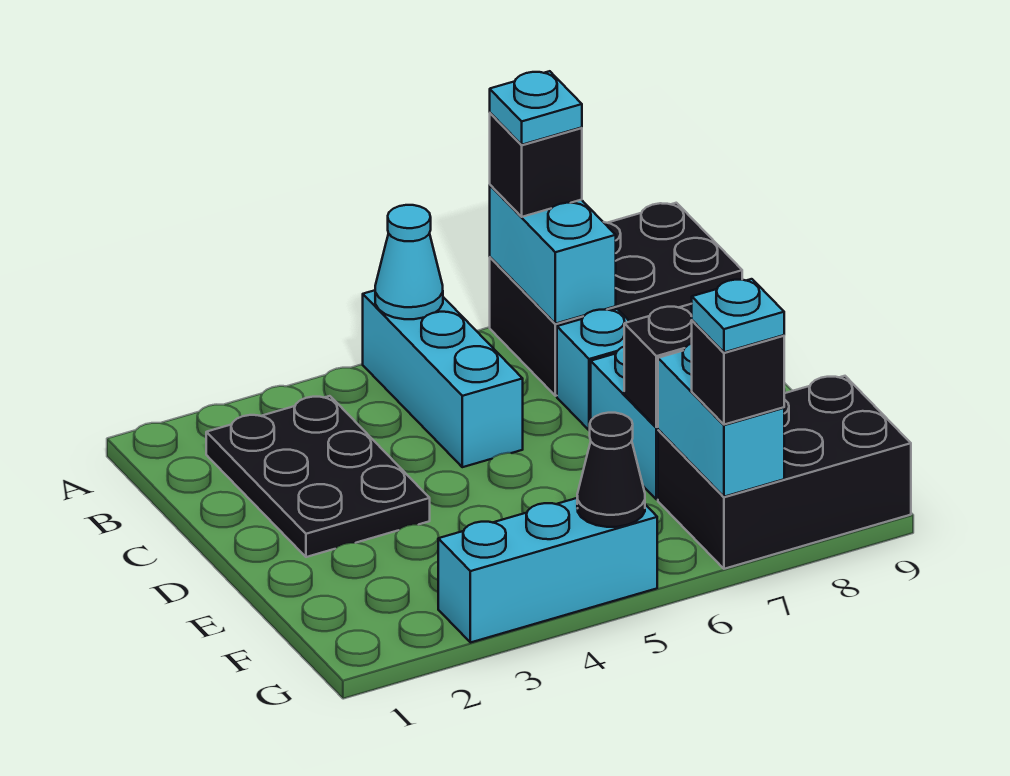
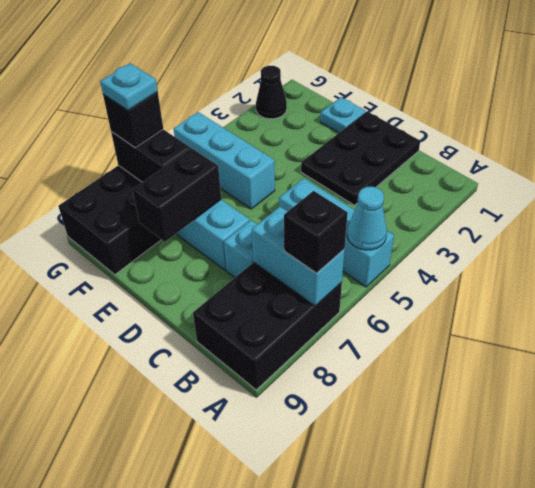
cyan 1x1 plate [490,71,582,145] -> cyan 1x1 plate moved to [320,97,366,133]
black 2x3 plate [206,396,430,557] -> black 2x3 plate turned to [301,112,420,205]
cyan 1x2 brick [658,344,784,497] -> black 1x2 brick [111,129,190,182]
cyan 1x3 brick [438,498,657,643] -> cyan 1x3 brick turned to [174,112,275,209]
black 1x1 cone [577,413,645,527] -> black 1x1 cone moved to [256,66,287,119]

